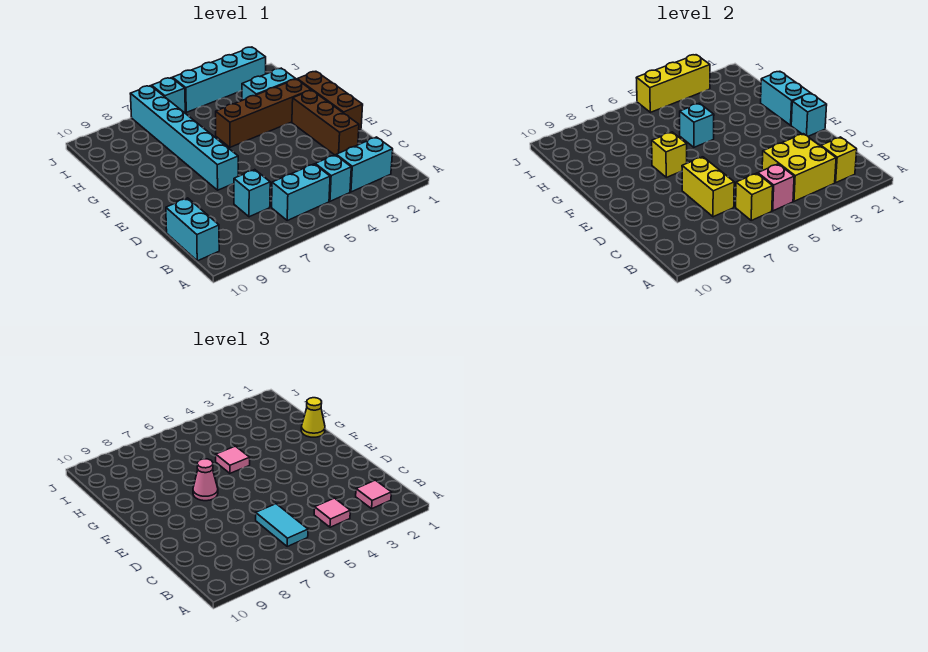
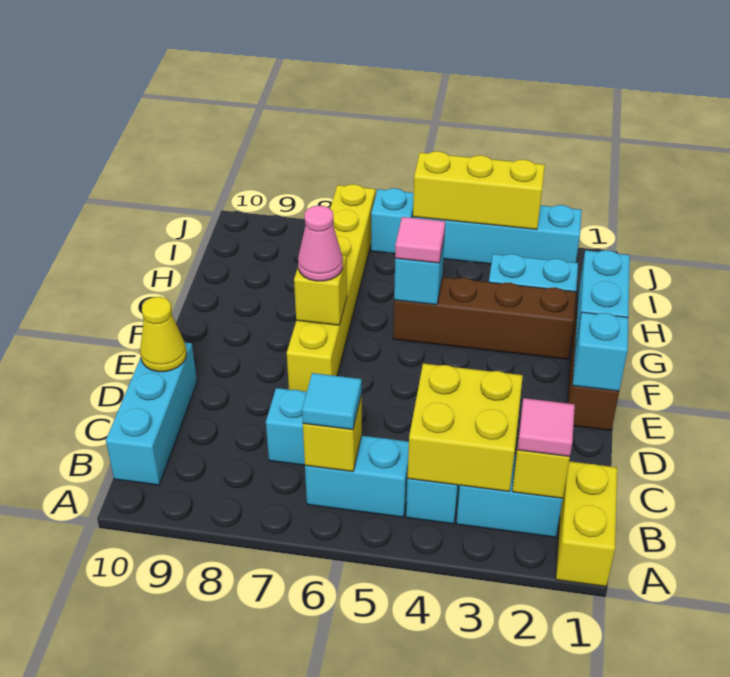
pink 1x1 tile [314,498,350,527] -> none
pink 1x1 brick [758,164,794,211] -> none
cyan 1x2 tile [256,504,308,546] -> cyan 1x1 tile [302,373,362,430]
cyan 1x2 brick [166,198,219,261] -> cyan 1x3 brick [106,342,197,485]
yellow 1x2 brick [682,157,734,217] -> yellow 1x2 brick moved to [556,461,617,587]
brown 1x3 brick [292,90,359,155] -> none
cyan 1x6 brick [130,86,238,190] -> yellow 1x6 brick [287,184,376,392]
yellow 1x1 cone [301,398,325,437] -> yellow 1x1 cone moved to [140,297,187,372]

